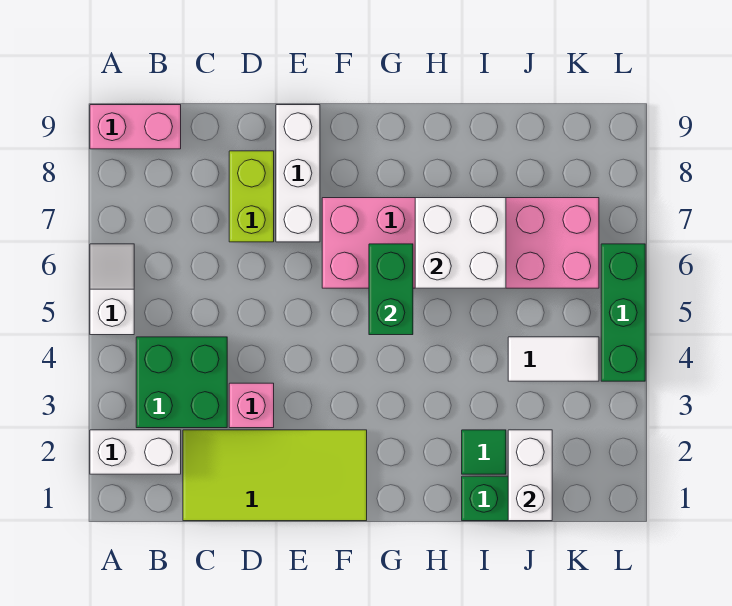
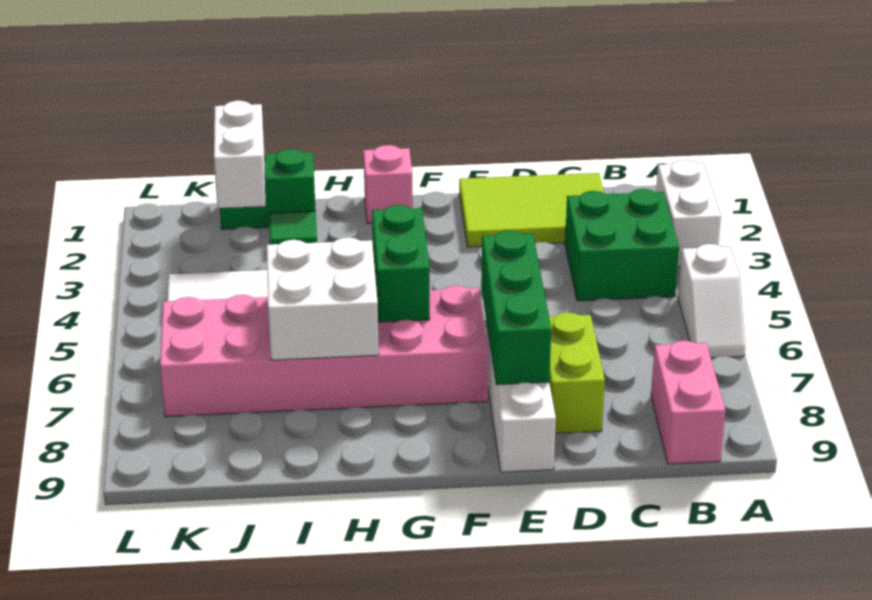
white 1x2 brick [90,430,181,474] -> white 1x2 brick turned to [656,160,721,267]
pink 1x2 brick [90,105,181,149] -> pink 1x2 brick turned to [651,341,725,464]
lime 2x4 tile [183,430,367,521] -> lime 2x3 tile [459,173,604,247]
pink 1x1 brick [229,383,274,428] -> pink 1x1 brick moved to [364,145,413,223]
green 1x3 brick [601,244,645,381] -> green 1x3 brick moved to [481,231,551,385]

